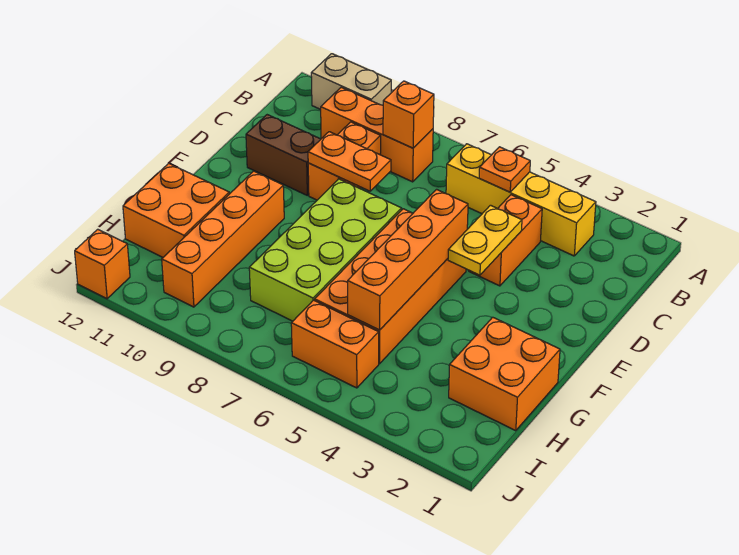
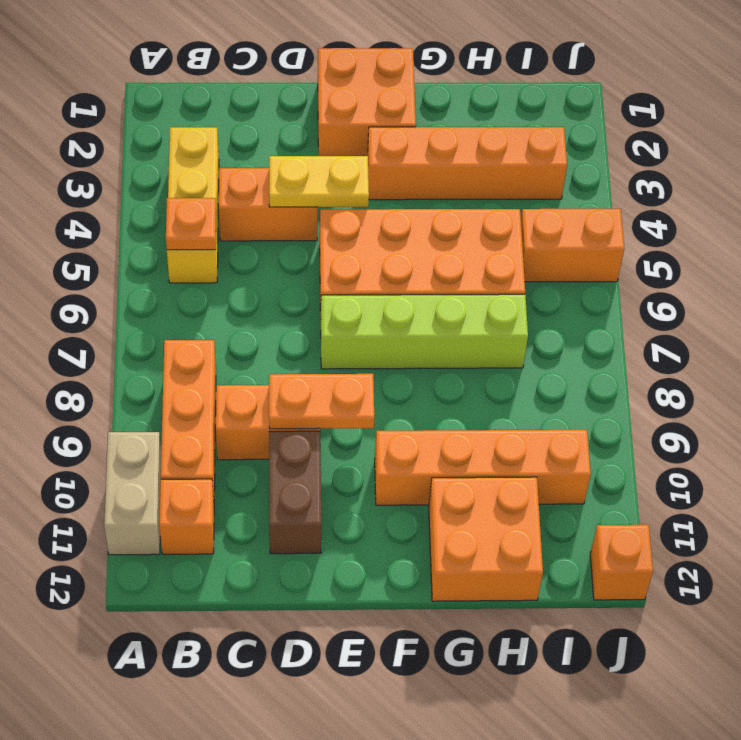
yellow 1x4 brick [446,144,596,256] -> yellow 1x3 brick [167,127,219,283]
orange 1x1 brick [383,81,434,148] -> orange 1x1 brick moved to [159,479,214,554]
orange 1x2 plate [308,132,391,191] -> orange 1x2 plate turned to [269,374,374,429]
orange 1x4 brick [348,189,468,330] -> orange 1x4 brick moved to [368,127,567,200]
lime 2x4 brick [249,179,401,321] -> lime 1x4 brick [321,294,528,369]
orange 2x2 brick [449,317,560,431] -> orange 2x2 brick moved to [318,48,416,156]
orange 1x2 brick [291,300,379,388] -> orange 1x2 brick turned to [521,209,624,282]

